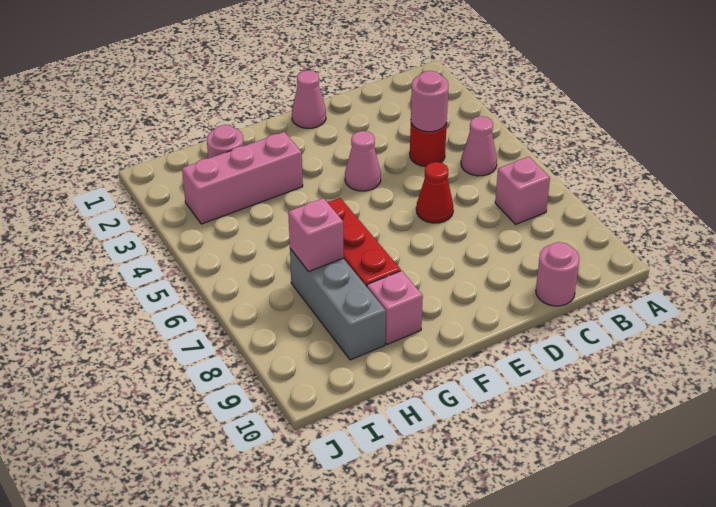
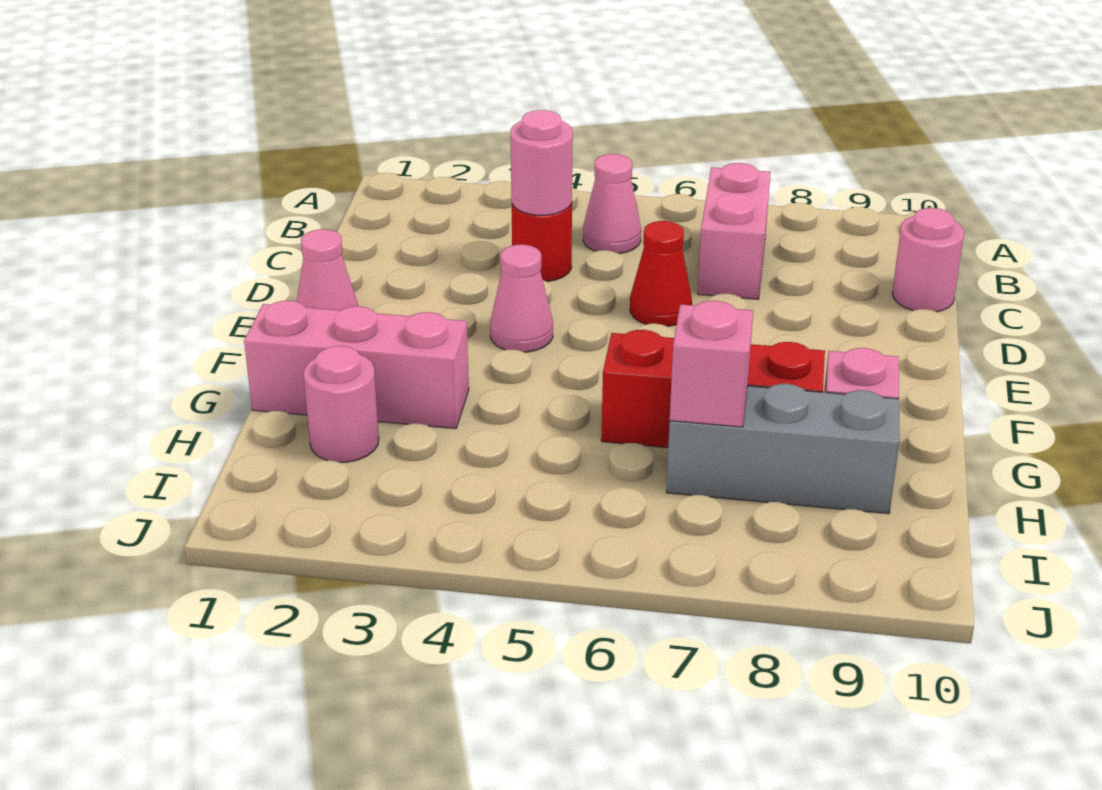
pink 1x1 brick [495,157,550,224] -> pink 1x2 brick [698,163,771,299]
pink 1x3 brick [182,132,303,224] -> pink 1x3 brick turned to [244,301,469,429]

